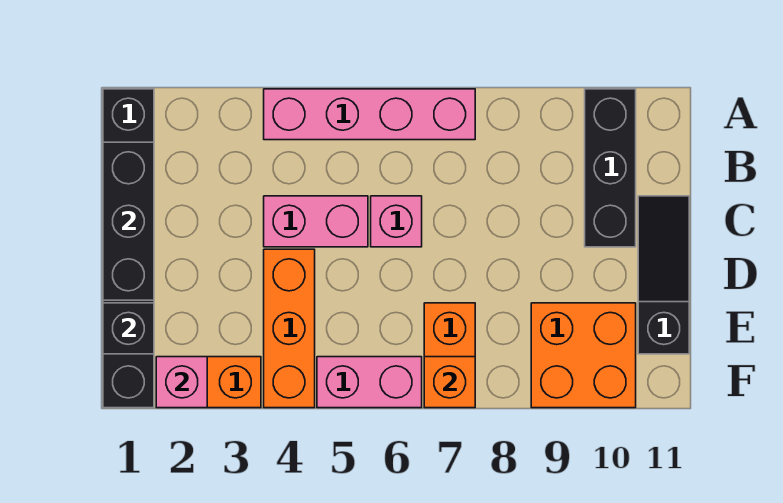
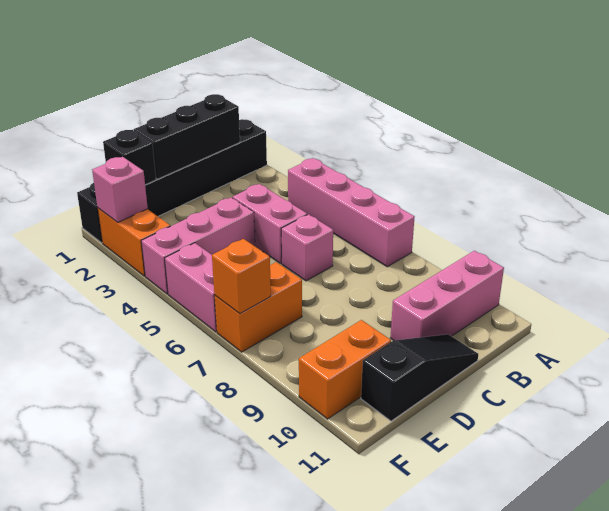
black 1x3 brick [585,89,636,247] -> pink 1x3 brick [391,251,504,341]
orange 1x3 brick [264,249,315,408] -> pink 1x3 brick [141,197,255,294]
orange 2x2 brick [531,303,636,408] -> orange 1x2 brick [299,320,391,419]

